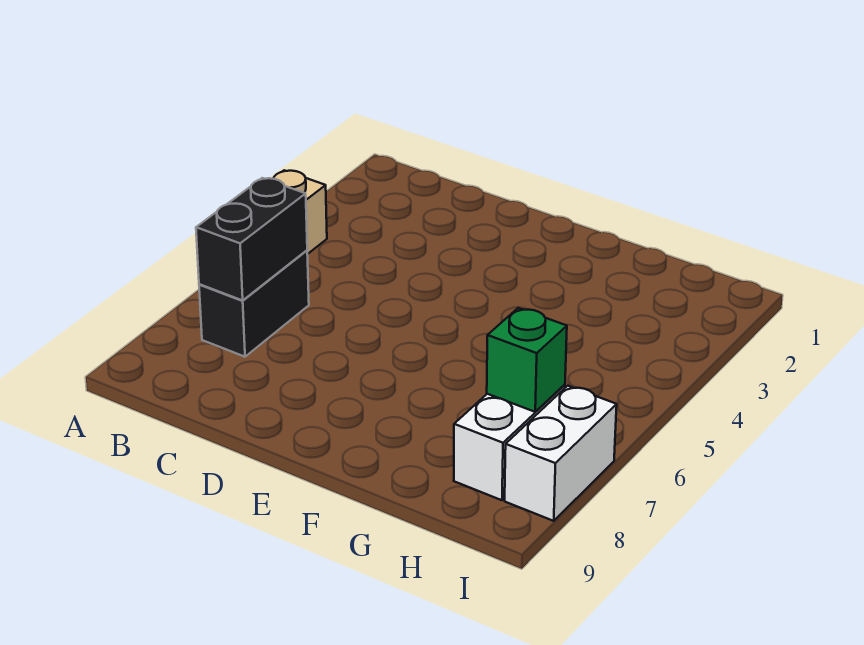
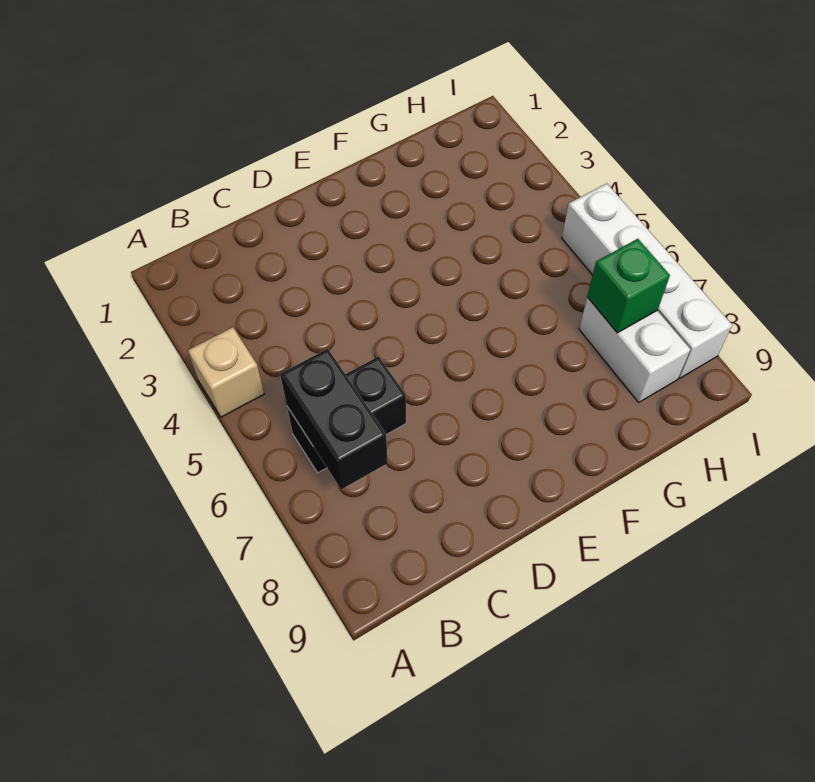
black 1x2 brick [199,250,309,357] -> black 1x2 brick turned to [287,356,406,473]
white 1x2 brick [505,386,617,521] -> white 1x4 brick [562,183,732,378]

